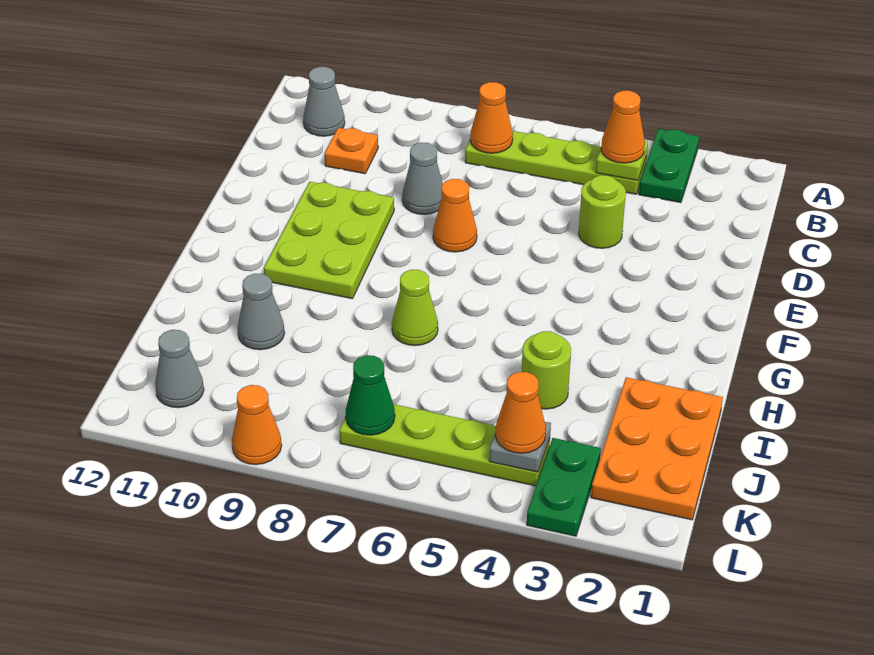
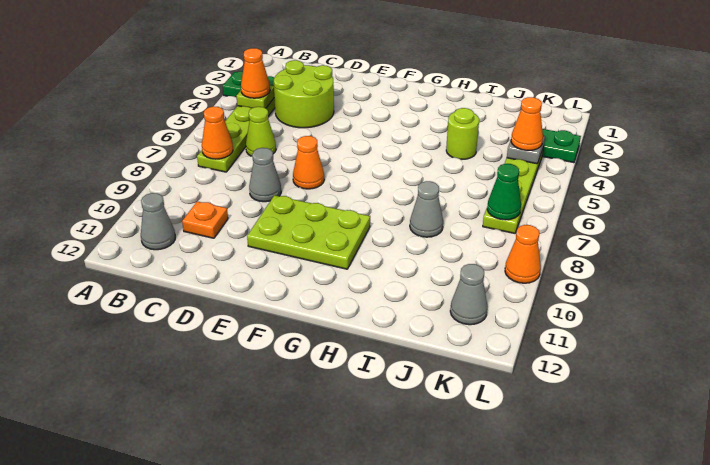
lime 1x1 round brick [579,175,626,248] -> lime 2x2 round brick [274,60,334,128]
lime 1x1 cone [392,270,438,346] -> lime 1x1 cone moved to [246,107,276,157]
orange 2x3 plate [591,377,723,520] -> none
grey 1x1 cone [238,274,285,350] -> grey 1x1 cone moved to [410,181,443,237]

